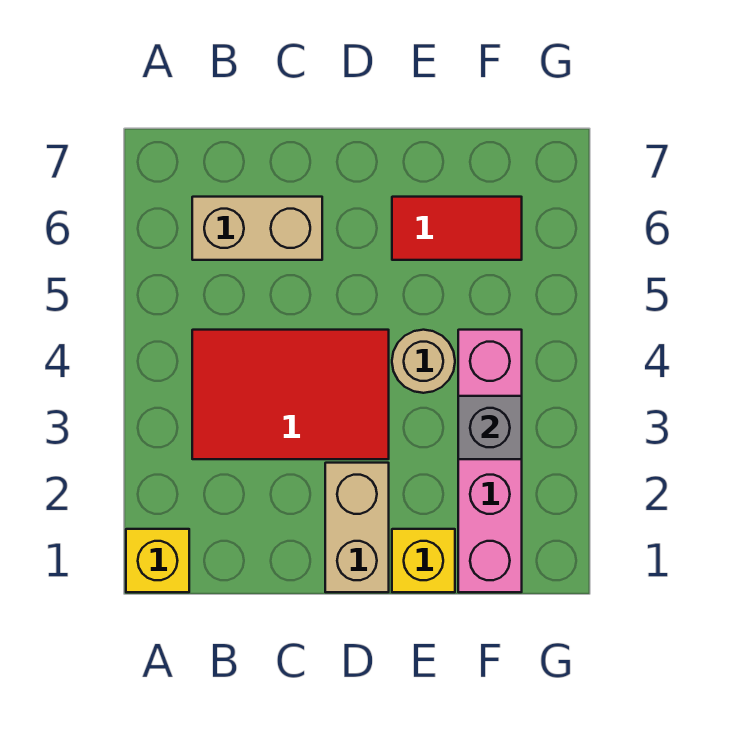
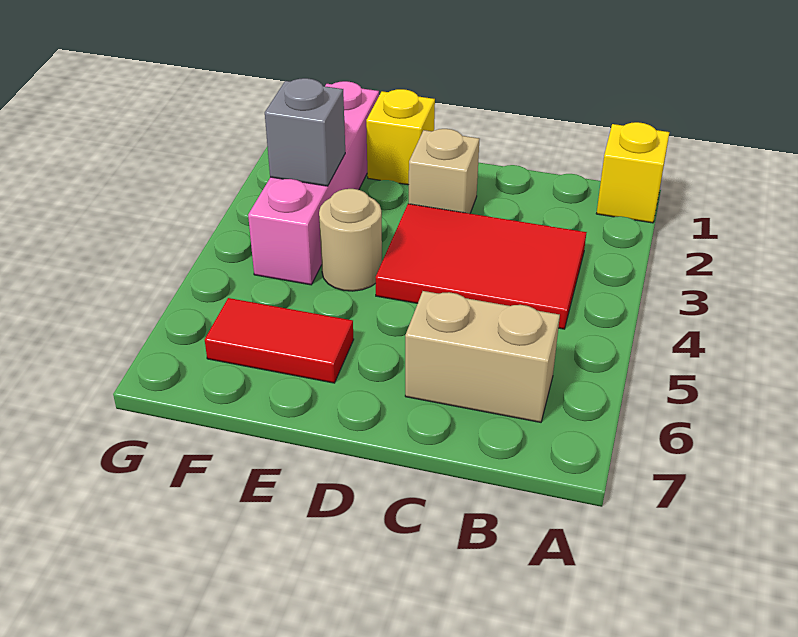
tan 1x2 brick [325,463,389,592] -> tan 1x1 brick [409,129,479,214]

